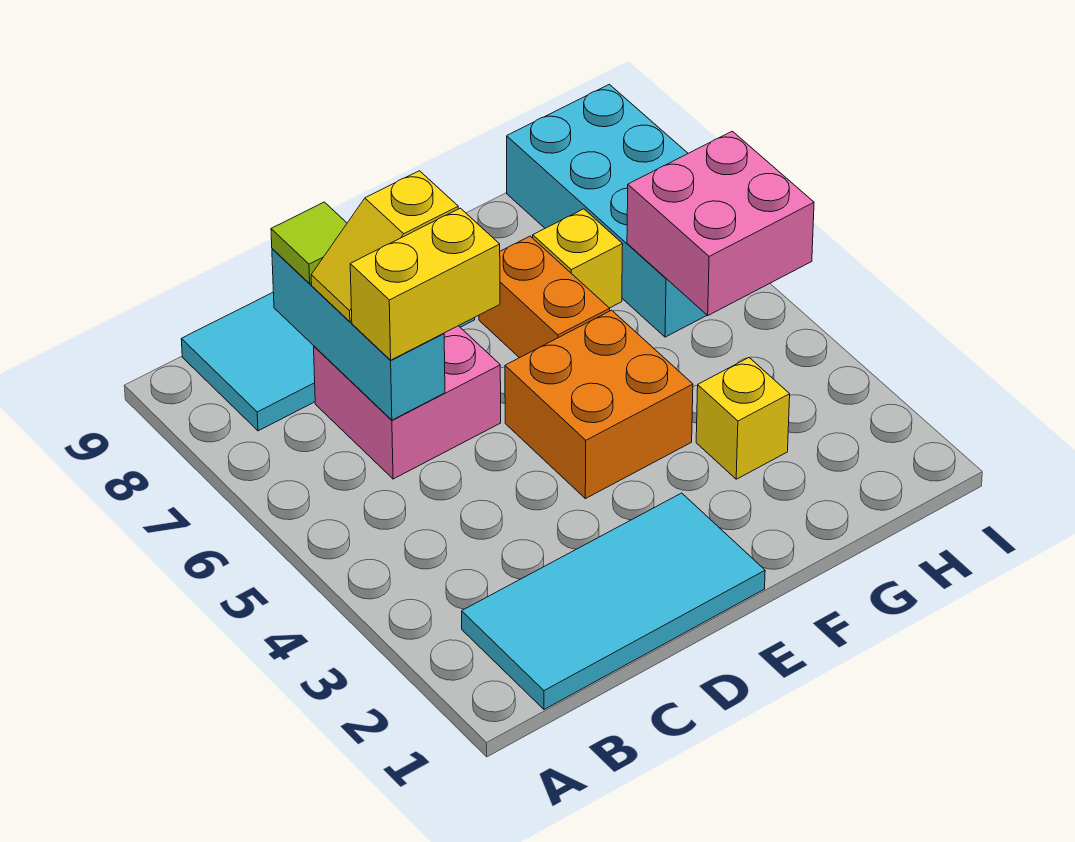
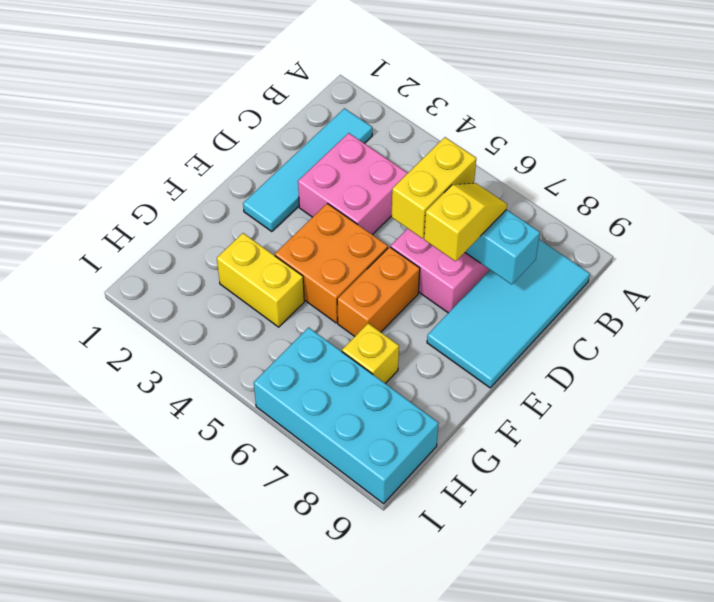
cyan 2x4 tile [462,493,765,709] -> cyan 1x4 tile [243,108,372,231]
lime 1x1 tile [271,202,347,283] -> none
orange 1x2 brick [479,236,610,358] -> orange 1x2 brick turned to [337,247,420,336]
yellow 1x1 brick [696,358,790,479] -> yellow 1x2 brick [217,233,304,327]
pink 2x2 brick [627,131,814,315] -> pink 2x2 brick moved to [298,133,407,235]

